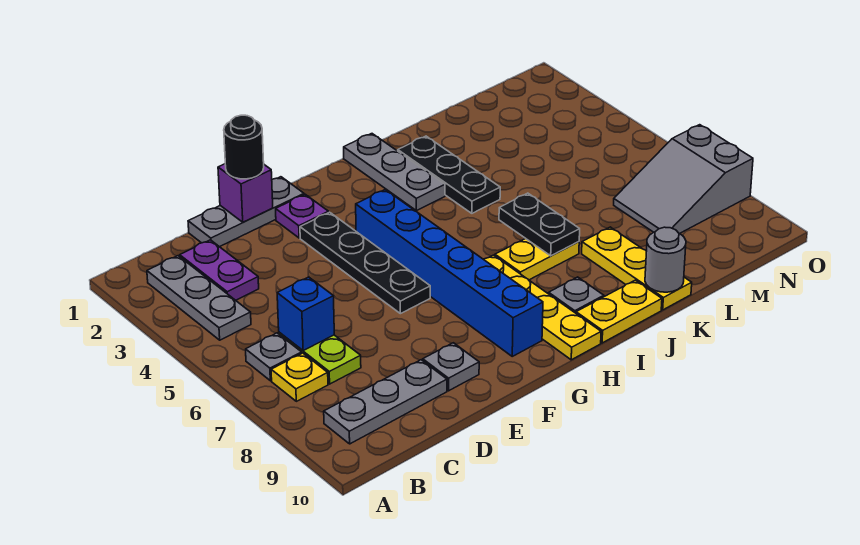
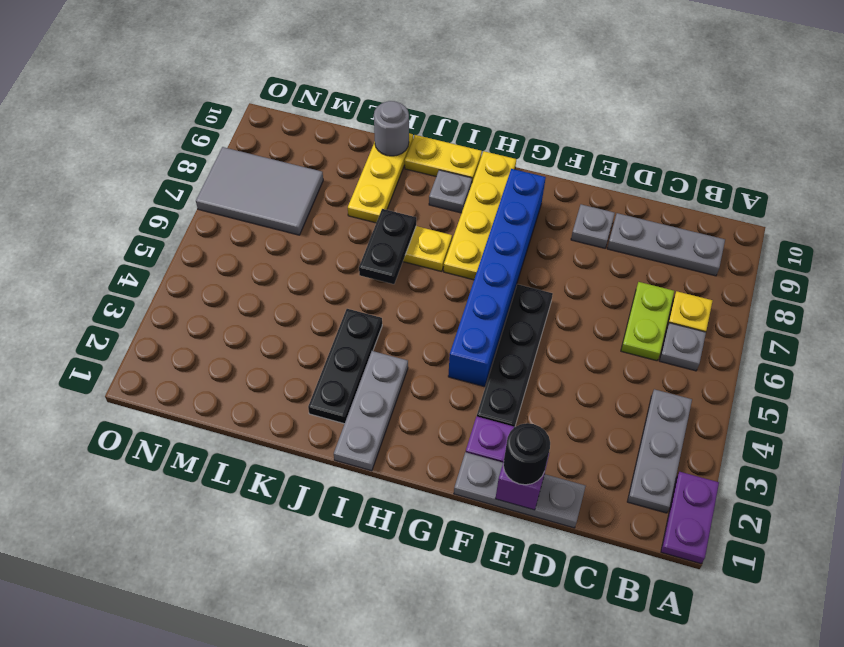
purple 1x2 plate [180,240,259,300] -> purple 1x2 plate moved to [661,472,719,564]
blue 1x1 brick [277,277,334,351] -> none
grey 2x3 slope [614,125,753,234] -> grey 2x3 tile [196,147,323,235]

